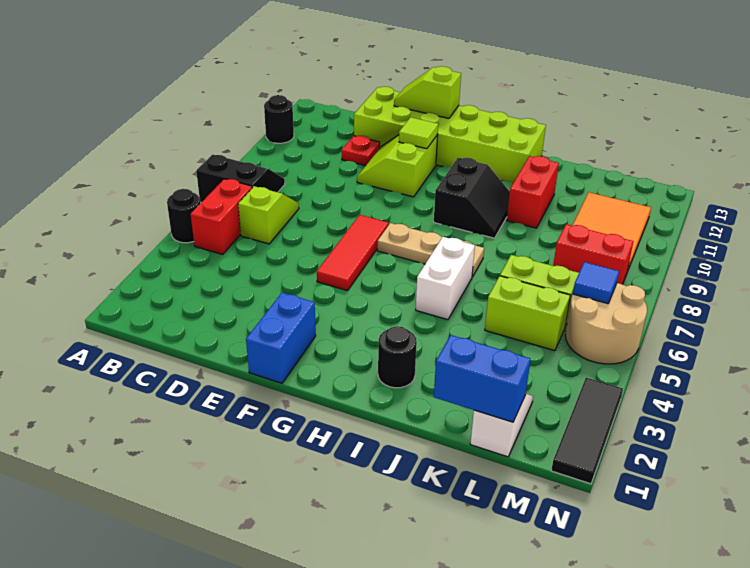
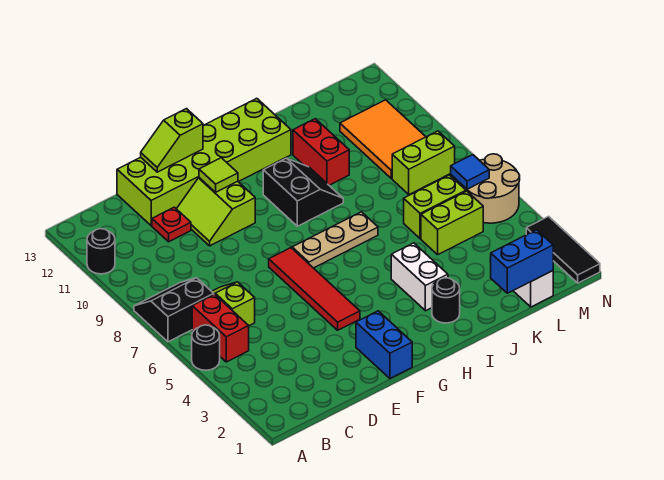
red 1x3 tile [317,215,389,291] -> red 1x4 tile [269,248,360,330]
white 1x2 brick [416,237,475,320] -> white 1x2 brick moved to [391,243,448,311]
red 1x2 brick [553,224,634,284] -> lime 1x2 brick [392,131,455,194]

